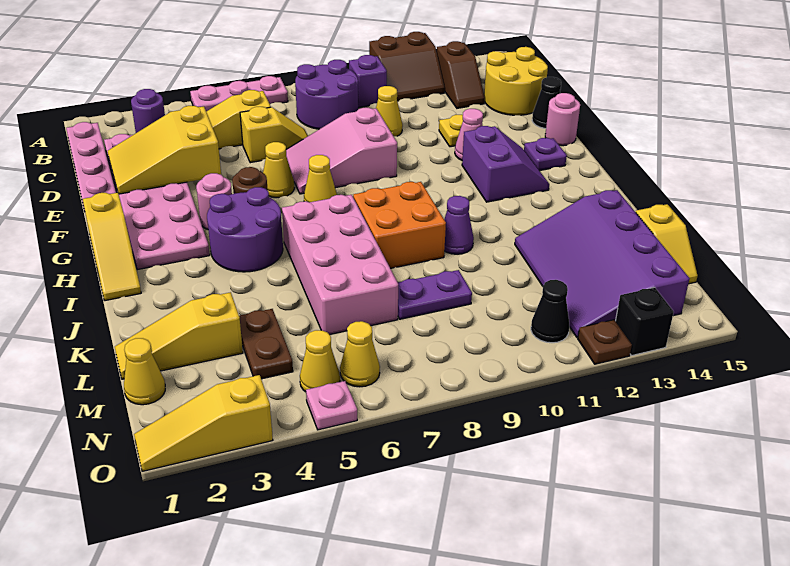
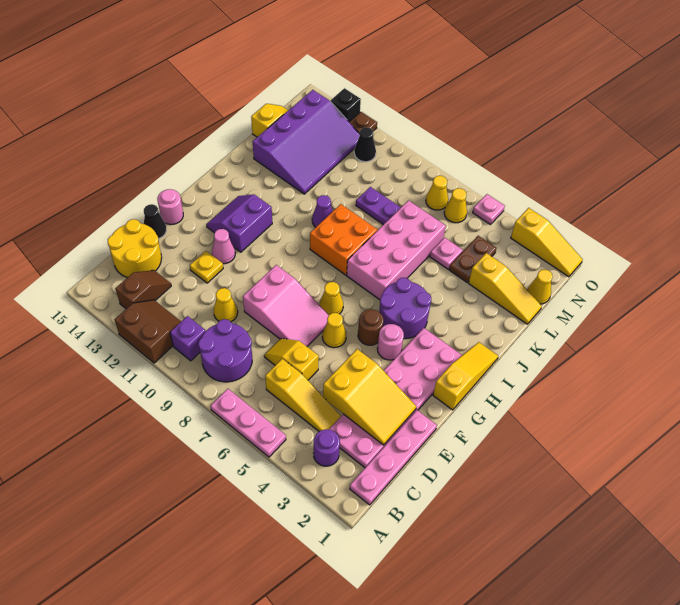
purple 1x1 plate [524,138,567,171] -> none
none -> pink 1x1 plate [430,237,463,269]
yellow 1x1 cone [300,330,340,392] -> yellow 1x1 cone moved to [426,176,448,210]

